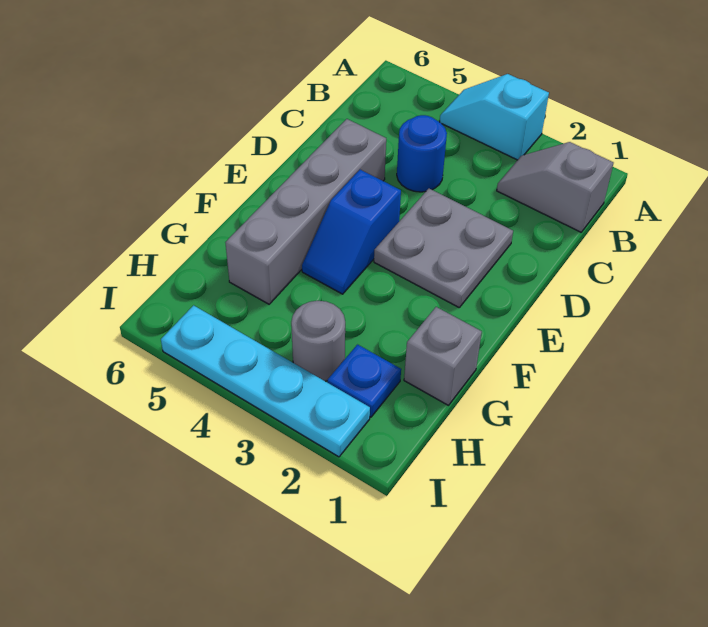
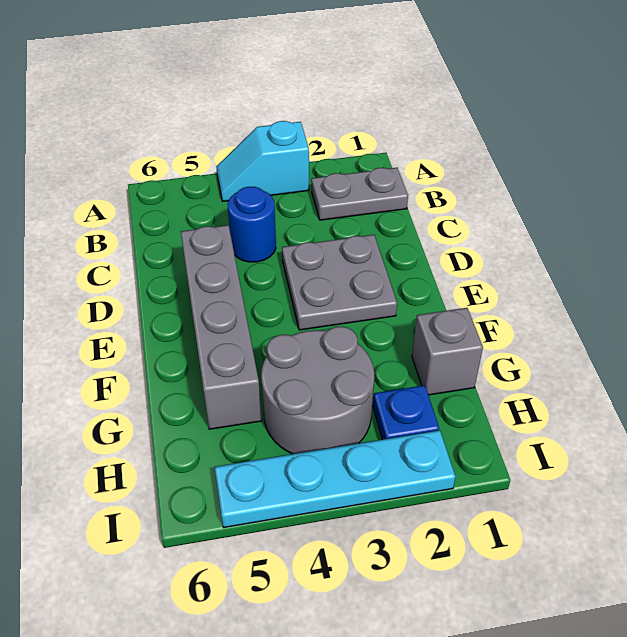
grey 1x2 slope [497,142,613,232] -> grey 1x2 plate [311,168,408,220]
blue 1x2 slope [302,170,401,294] -> none
grey 1x1 round brick [291,301,345,381] -> grey 2x2 round brick [261,327,374,454]

